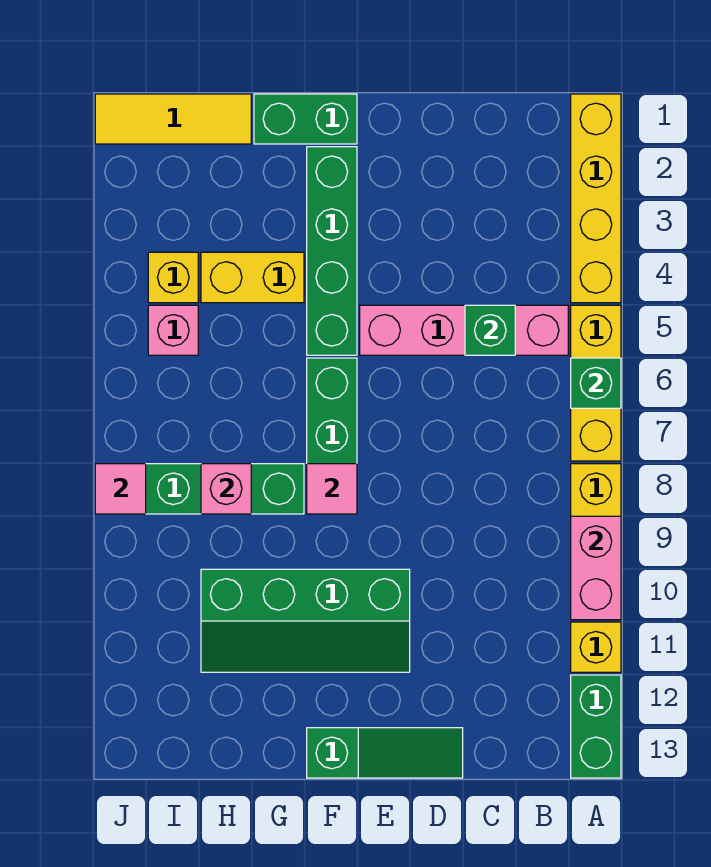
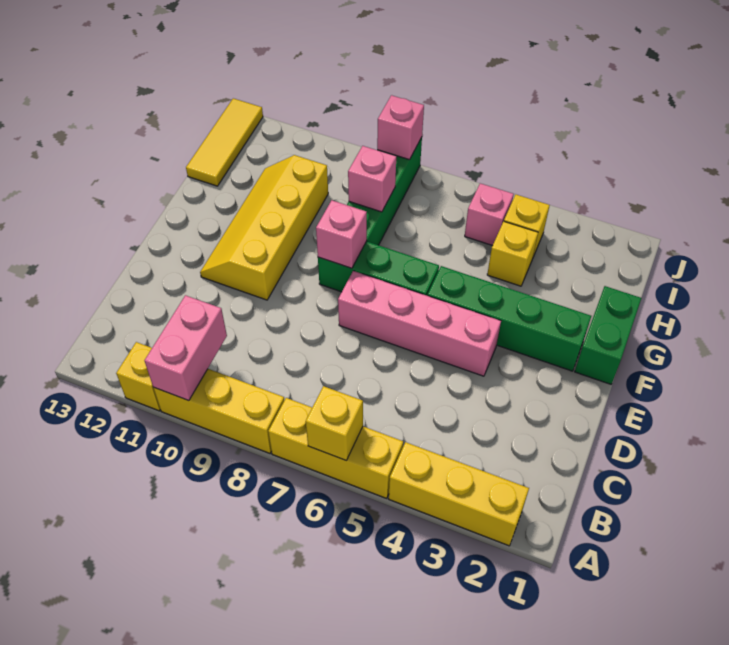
yellow 1x4 brick [571,94,621,303] -> yellow 1x3 brick [389,442,529,546]
green 1x1 brick [571,358,621,408] -> yellow 1x1 brick [306,386,363,460]
pink 1x2 brick [571,516,621,620] -> pink 1x2 brick turned to [145,295,227,401]
green 1x2 brick [571,675,621,778] -> none
pink 1x4 brick [360,305,568,355] -> pink 1x4 brick turned to [338,271,501,376]
green 1x1 brick [465,305,515,355] -> none
green 1x3 slope [307,728,463,778] -> none
green 2x4 slope [201,569,410,672] -> yellow 2x4 slope [200,155,328,300]
pink 1x1 tile [307,464,357,514] -> pink 1x1 brick [316,200,367,268]
yellow 1x2 brick [201,252,304,303] -> yellow 1x1 brick [487,222,538,286]
yellow 1x3 tile [95,94,251,144] -> yellow 1x3 tile moved to [186,98,263,186]
pink 1x1 tile [95,464,146,514] -> pink 1x1 brick [377,95,424,160]

